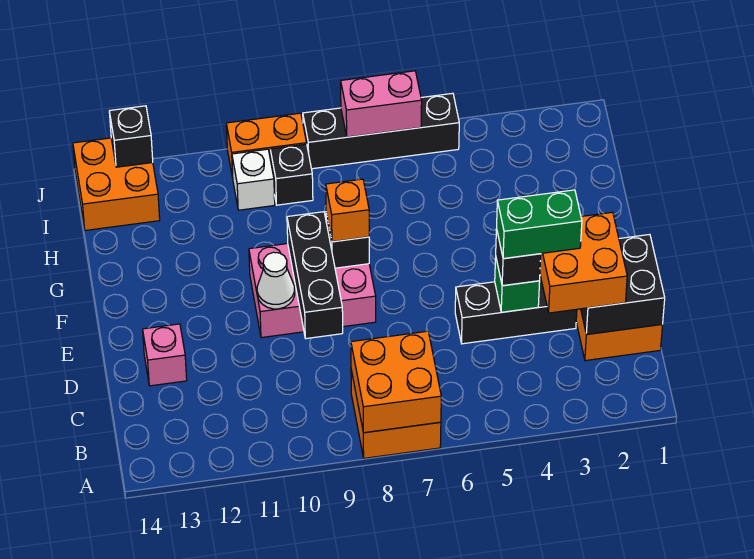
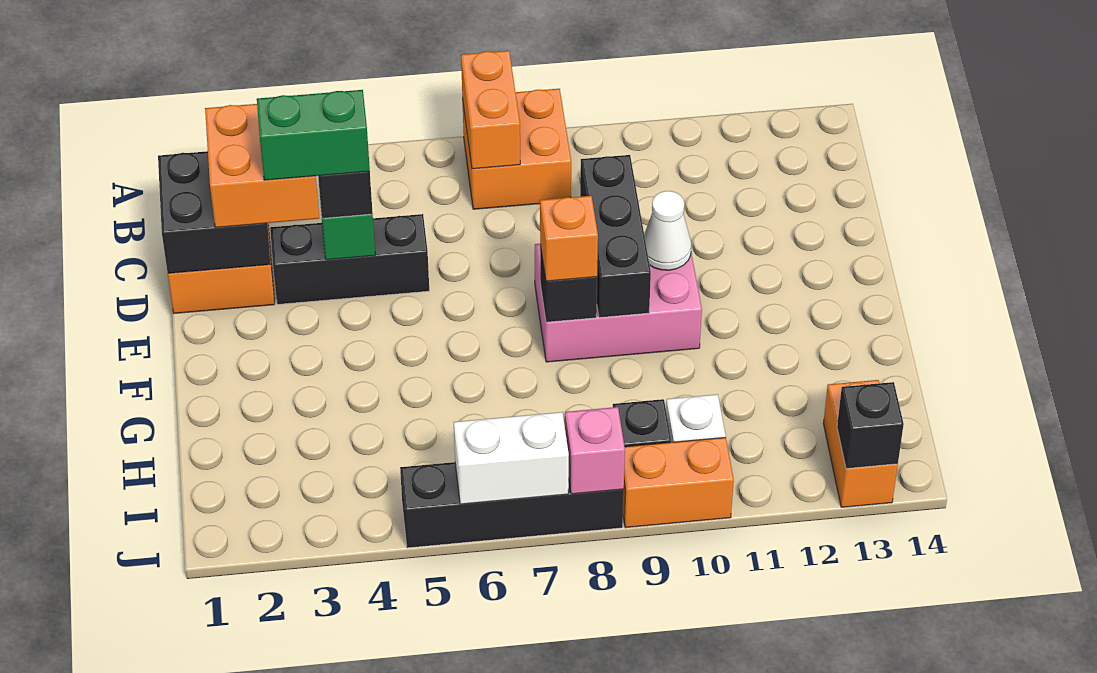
orange 2x2 brick [351,331,441,433] -> orange 1x2 brick [461,51,520,169]
pink 1x1 brick [143,324,187,386] -> pink 1x1 brick moved to [565,407,625,494]
orange 2x2 brick [73,138,160,230] -> orange 1x2 brick [823,380,898,507]
pink 1x2 brick [341,71,422,137] -> white 1x2 brick [454,412,569,504]

